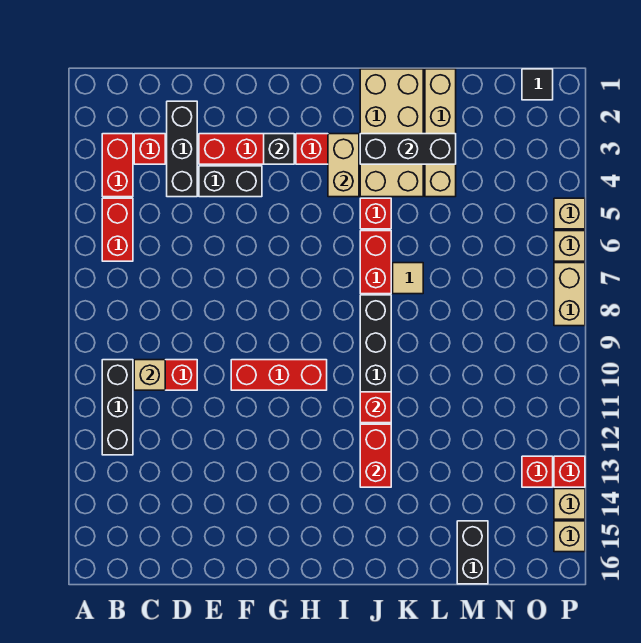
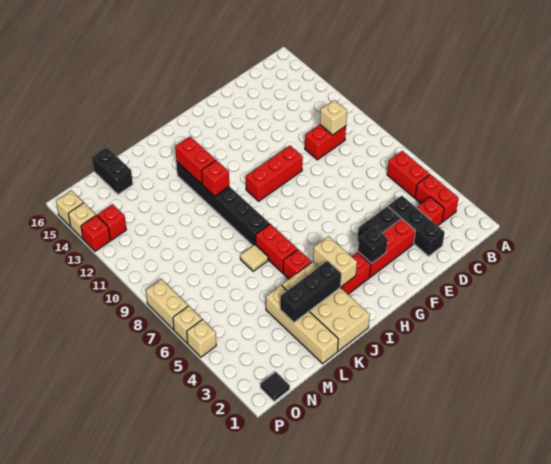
black 1x3 brick [102,360,133,455] -> none

